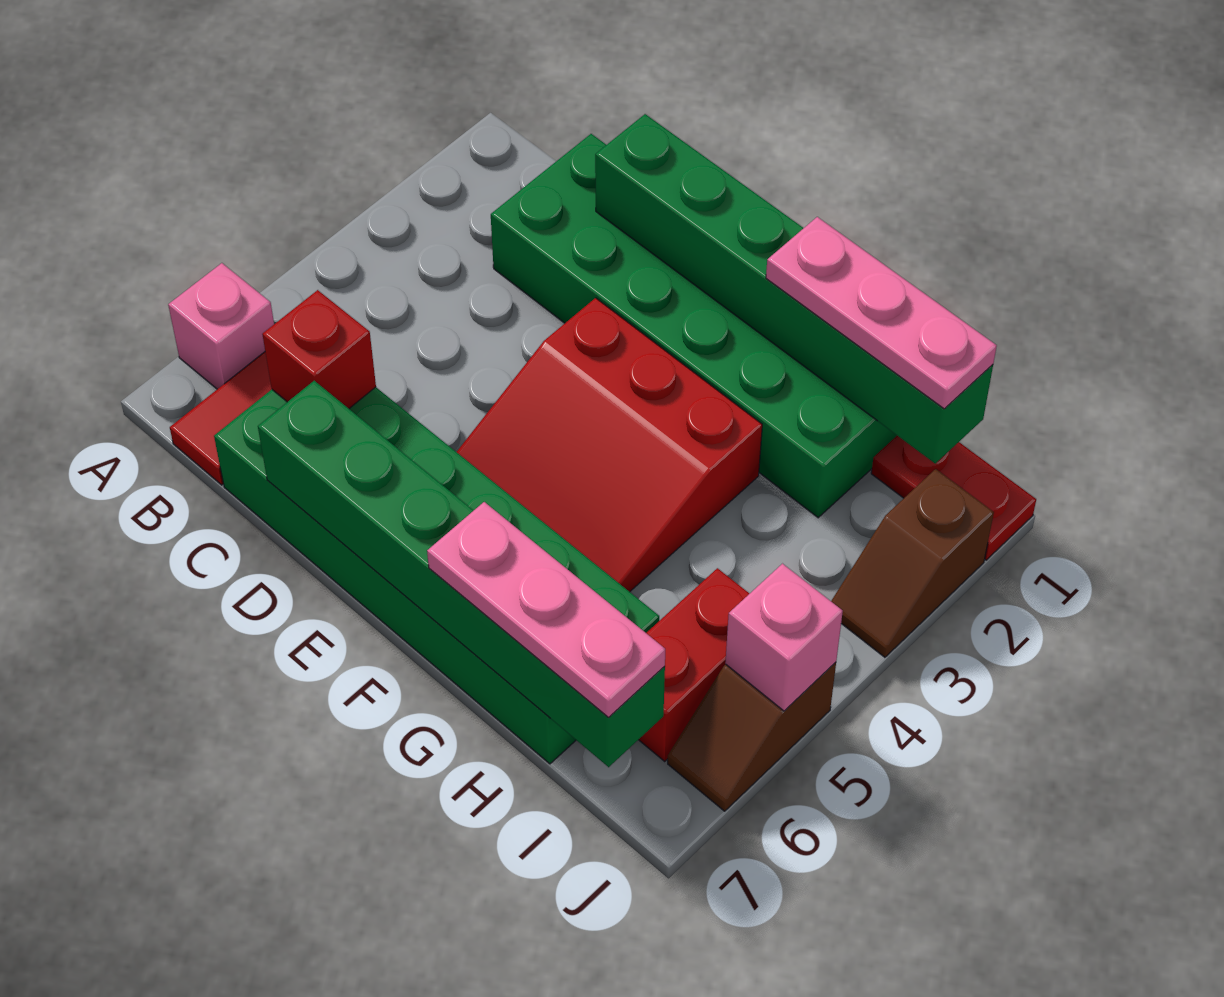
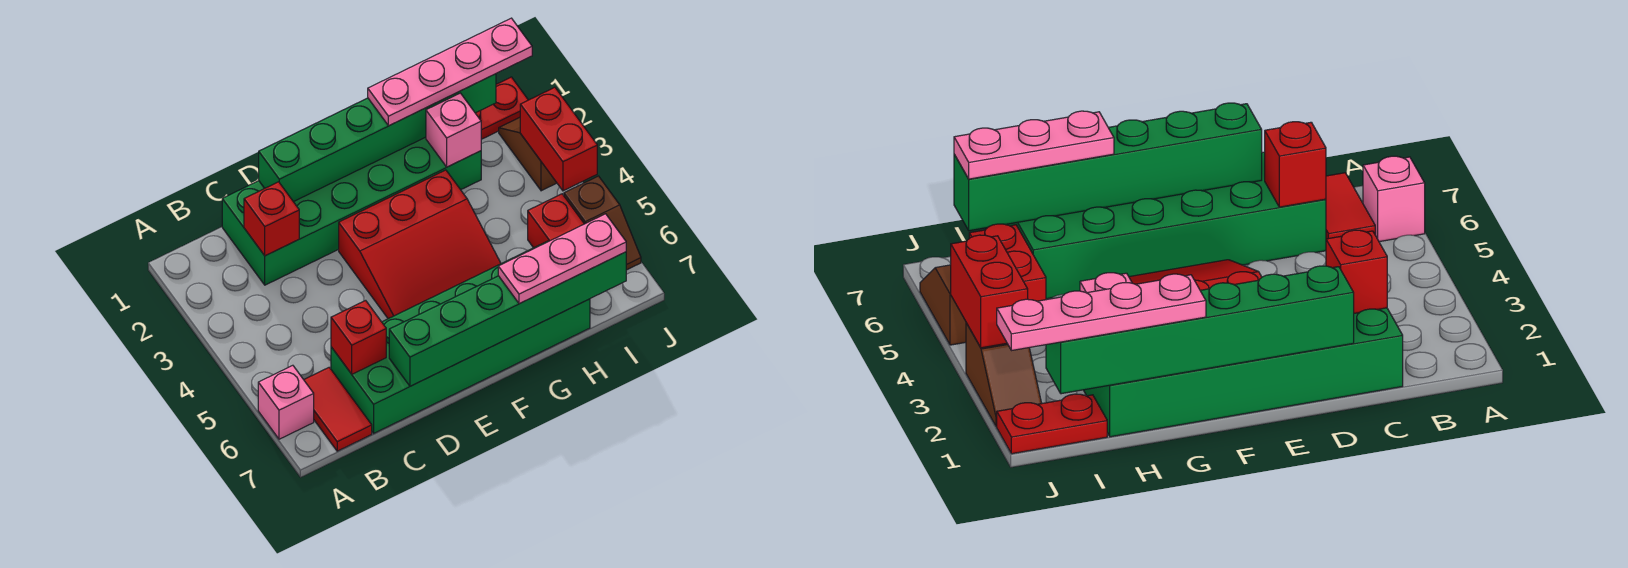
none -> red 1x1 brick [244,182,299,256]
pink 1x3 plate [766,217,997,409] -> pink 1x4 plate [368,18,532,126]
brown 1x2 slope [831,469,994,657] -> brown 1x2 slope turned to [499,117,557,191]
none -> red 1x2 brick [520,87,597,191]
pink 1x1 brick [725,564,843,711] -> pink 1x1 brick moved to [426,93,481,167]

